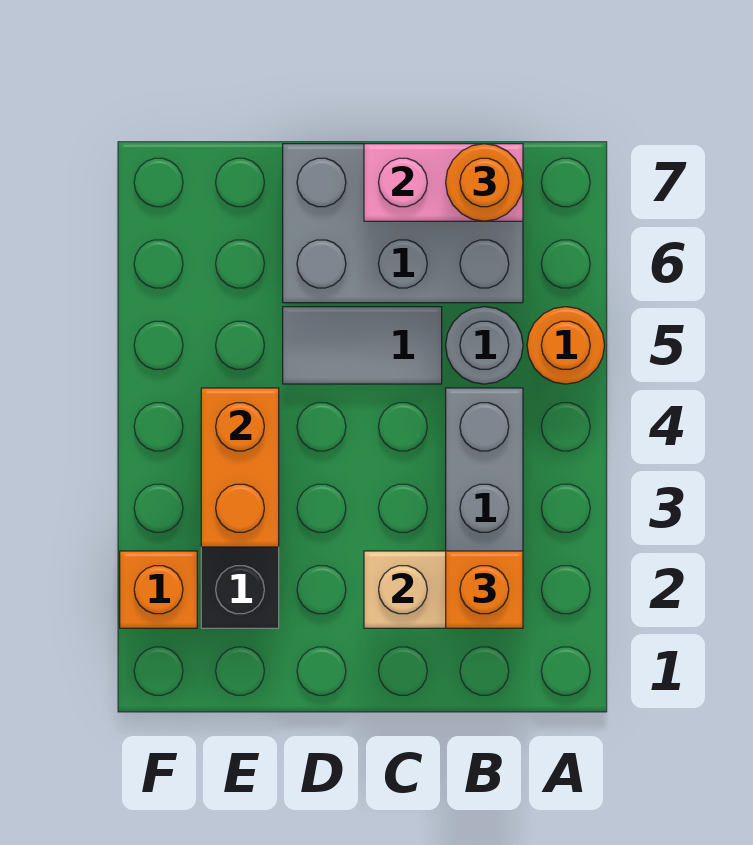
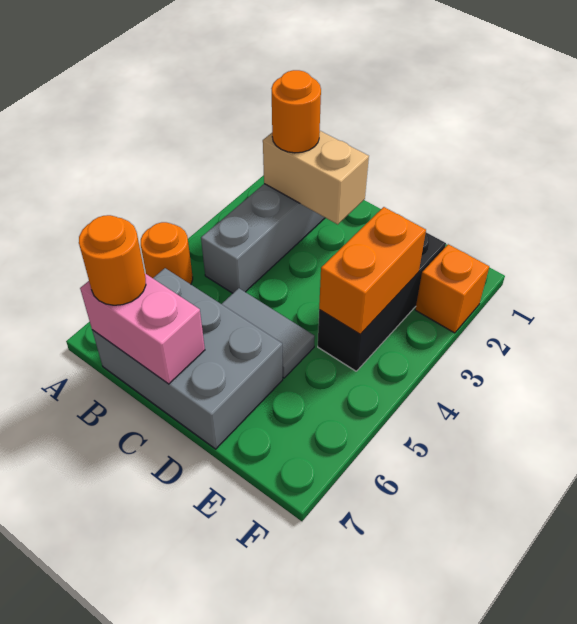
orange 1x1 brick [446,551,523,628] -> orange 1x1 round brick [272,70,321,153]
grey 1x1 round brick [446,307,523,384] -> none

